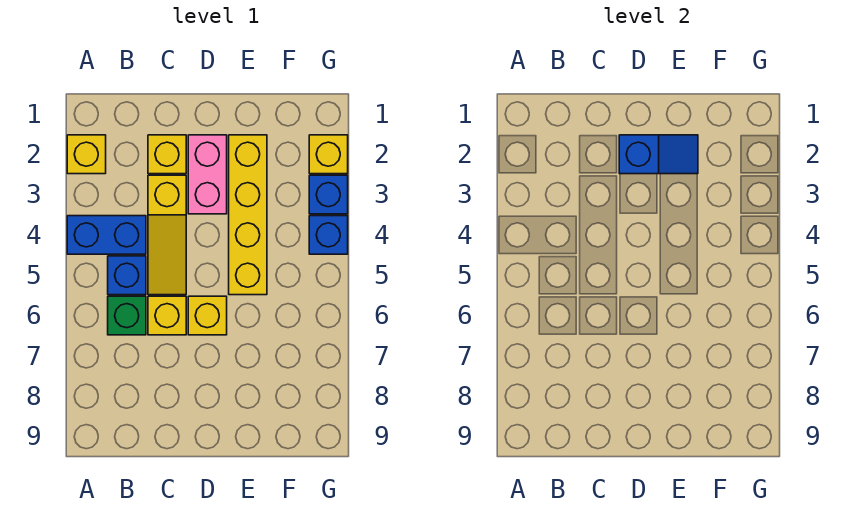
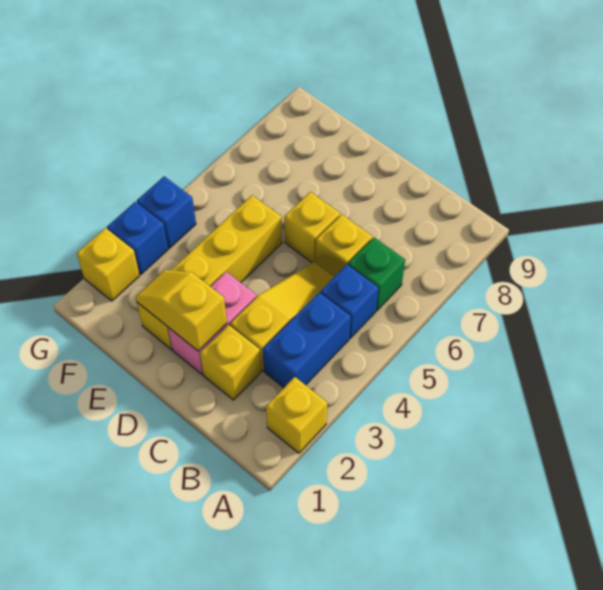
blue 1x2 brick [67,216,146,254] -> blue 1x2 brick turned to [263,292,351,388]
blue 1x2 slope [619,135,698,174] -> yellow 1x2 slope [136,270,227,351]

